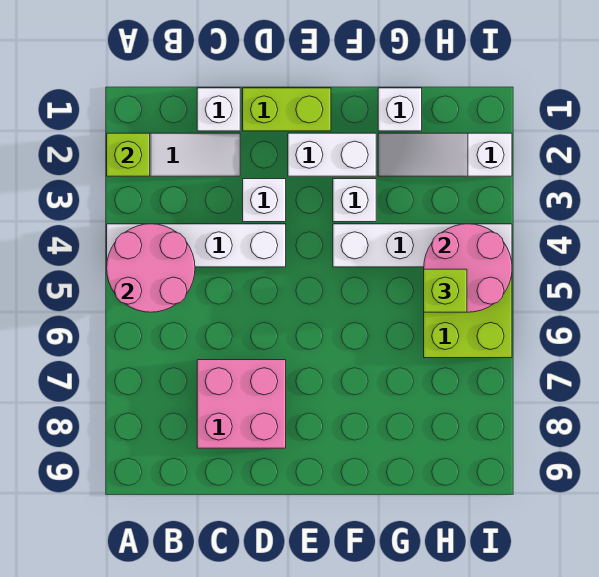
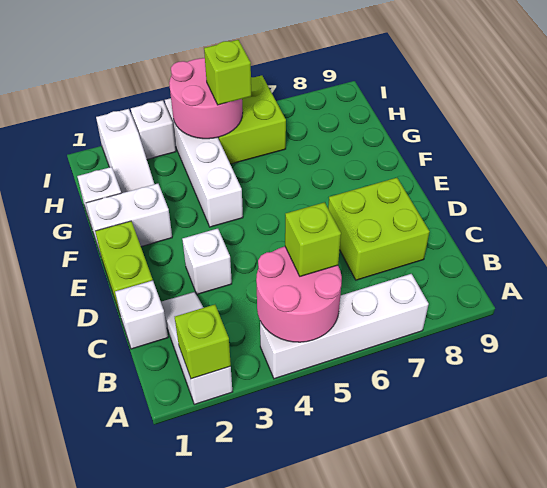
white 1x4 brick [107,224,286,267] -> white 1x4 brick turned to [260,274,429,379]
none -> lime 1x1 brick [285,202,341,276]
pink 2x2 brick [197,360,286,448] -> lime 2x2 brick [328,178,430,280]
white 1x2 brick [288,133,376,176] -> white 1x2 brick turned to [86,184,172,255]
white 1x1 brick [333,179,376,222] -> white 1x1 brick moved to [131,100,176,159]

